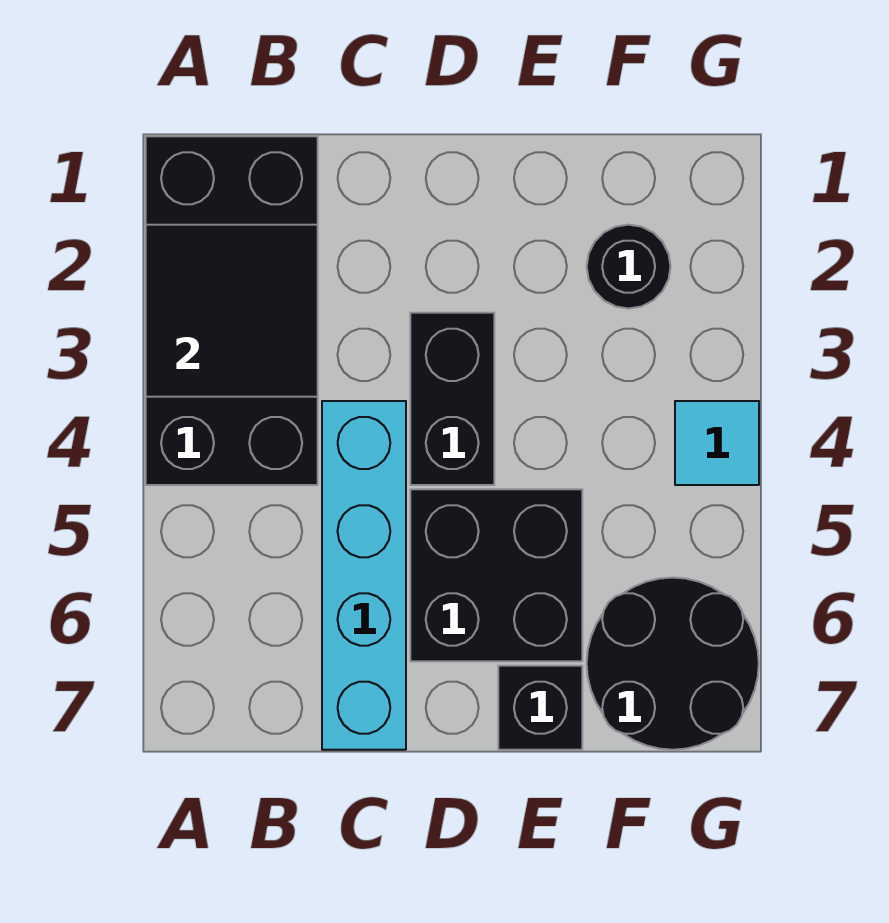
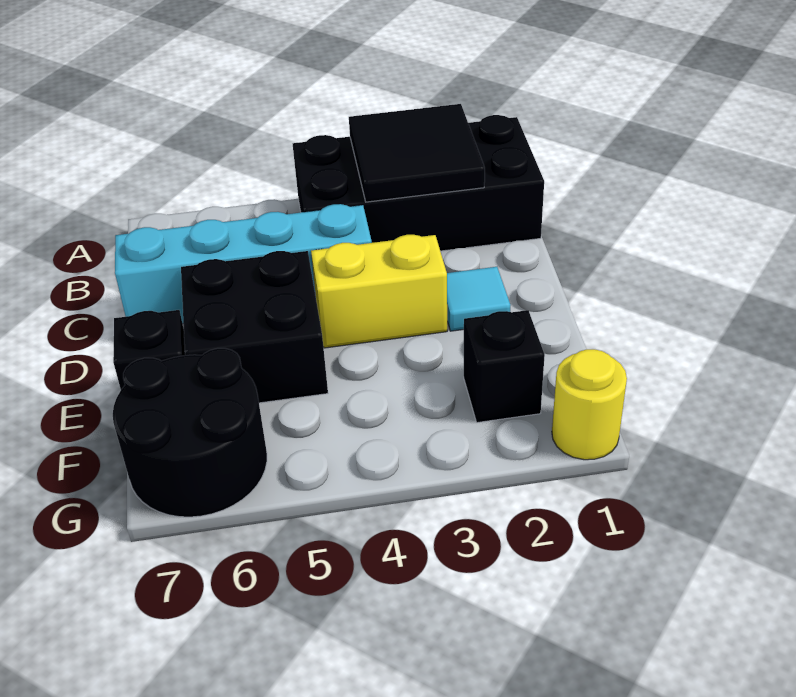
black 1x2 brick [410,313,494,485] -> yellow 1x2 brick [311,235,447,348]
black 1x1 round brick [587,225,671,309] -> black 1x1 brick [464,310,545,423]
none -> yellow 1x1 round brick [552,349,627,460]
cyan 1x1 tile [675,401,759,485] -> cyan 1x1 tile moved to [447,267,510,331]

